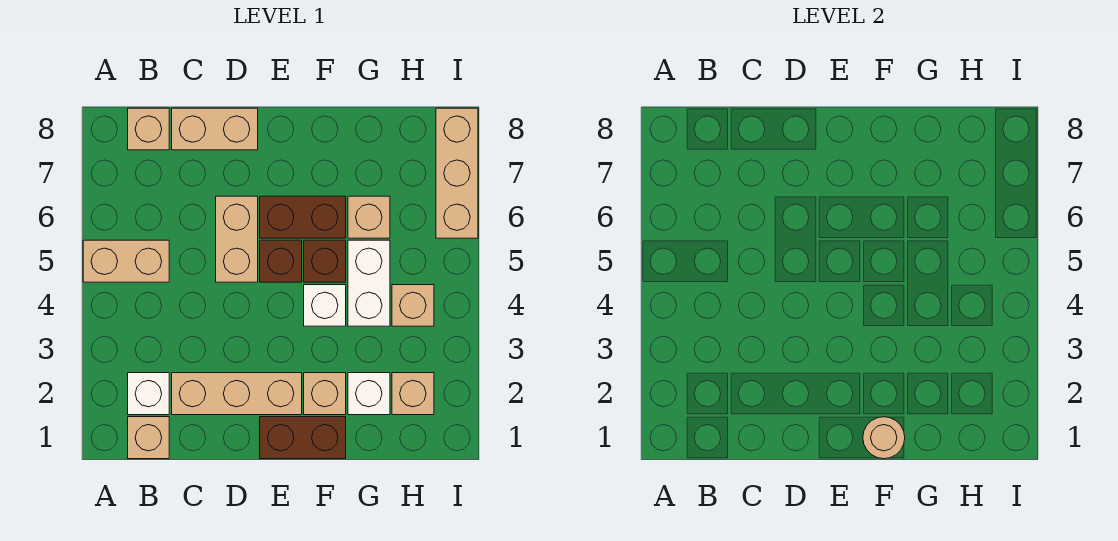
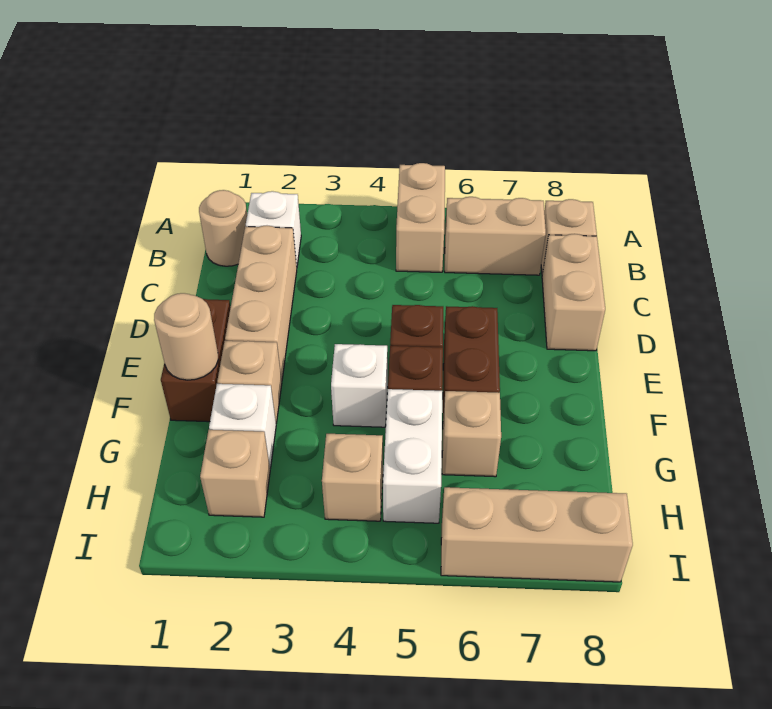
tan 1x1 brick [128,417,169,459] -> tan 1x1 round brick [199,190,247,266]
tan 1x2 brick [216,196,258,282] -> tan 1x2 brick moved to [445,197,546,275]
white 1x2 brick [348,240,390,326] -> white 1x2 brick turned to [383,389,442,523]

